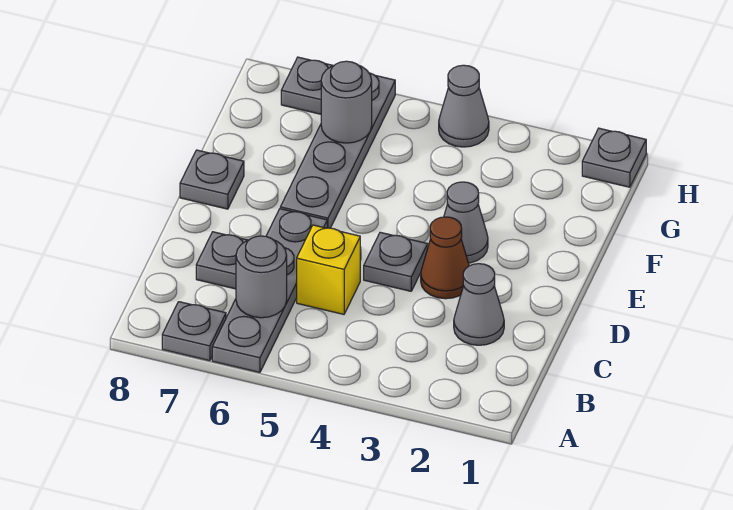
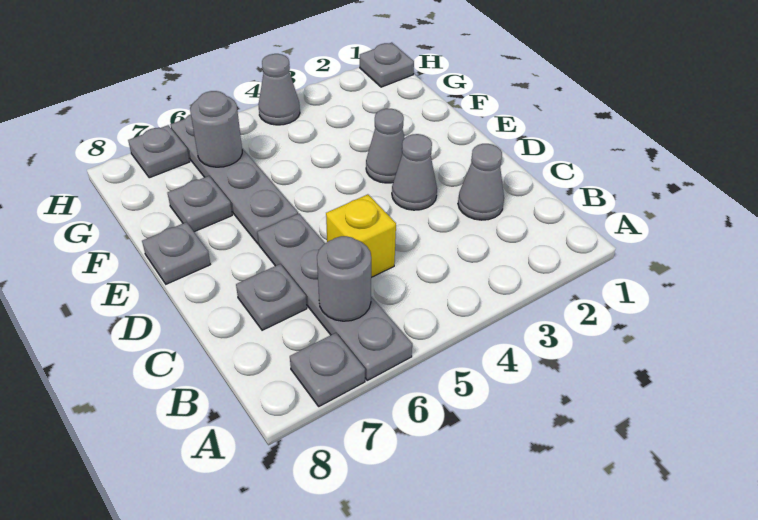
brown 1x1 cone [421,217,469,299] -> grey 1x1 cone [392,134,437,210]
grey 1x1 plate [364,232,428,291] -> grey 1x1 plate moved to [168,176,232,232]

